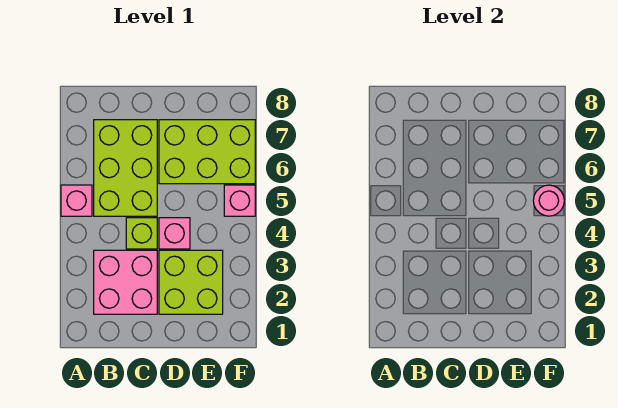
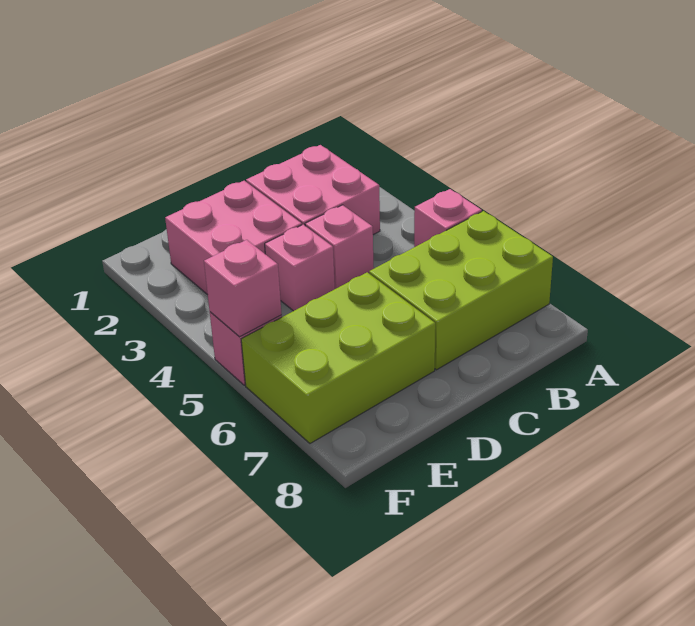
lime 2x3 brick [94,120,157,216] -> lime 2x3 brick turned to [369,211,553,370]
lime 1x1 brick [126,218,157,249] -> pink 1x1 brick [305,205,374,289]
lime 2x2 brick [159,250,223,314] -> pink 2x2 brick [165,181,302,295]
pink 1x1 round brick [533,185,564,216] -> pink 1x1 brick [204,240,282,337]

